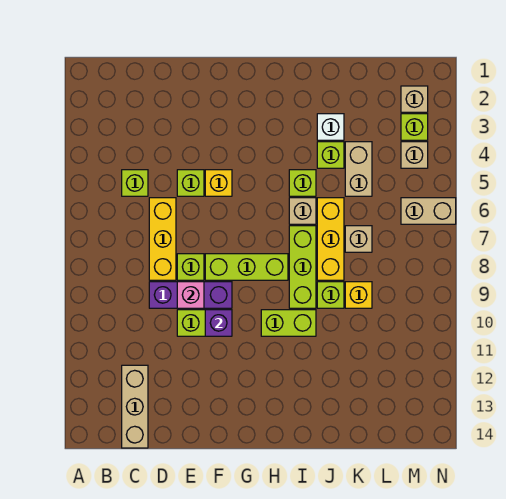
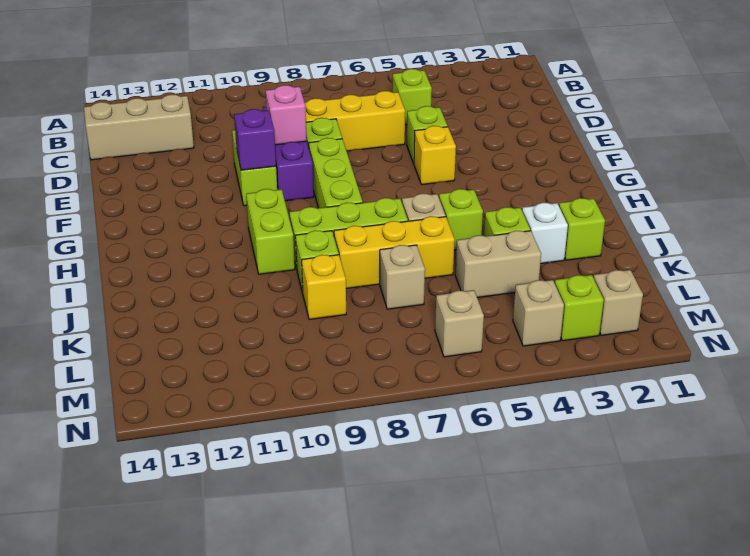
none -> lime 1x1 brick [559,198,605,260]
tan 1x2 brick [401,198,456,224] -> tan 1x1 brick [435,290,484,357]

